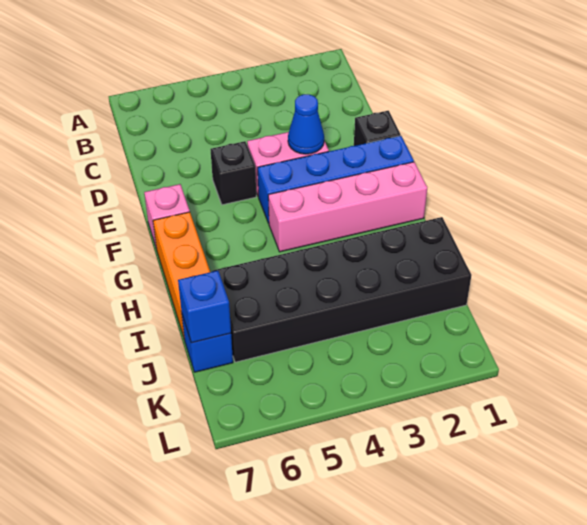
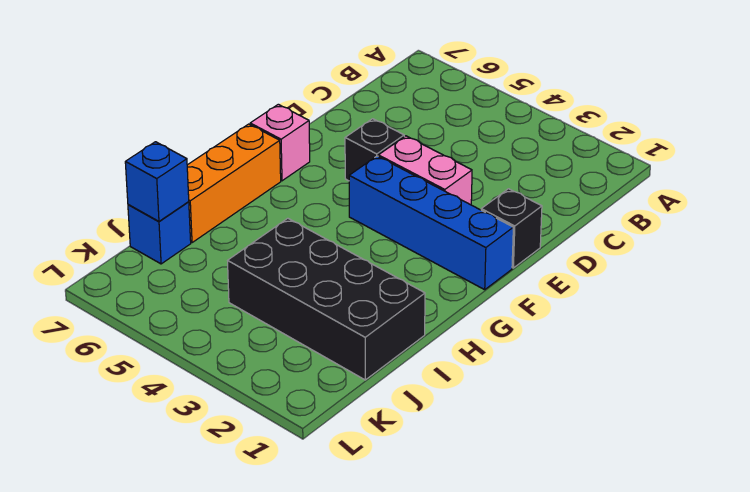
blue 1x1 cone [288,94,324,154] -> none
pink 1x4 brick [268,162,427,252] -> none
black 2x6 brick [212,217,472,362] -> black 2x4 brick [228,218,425,380]

